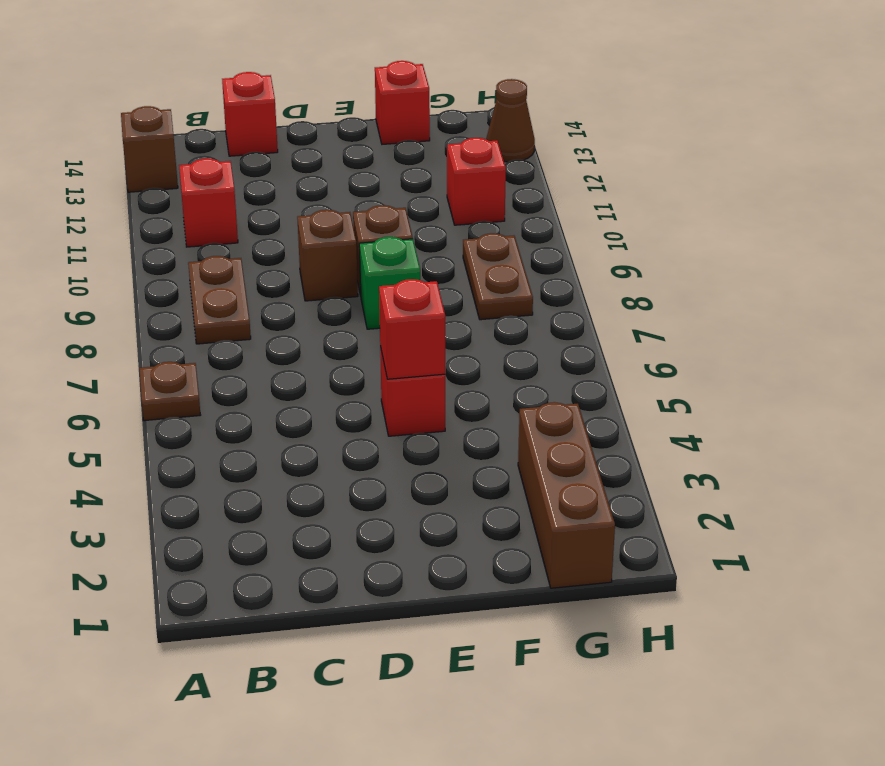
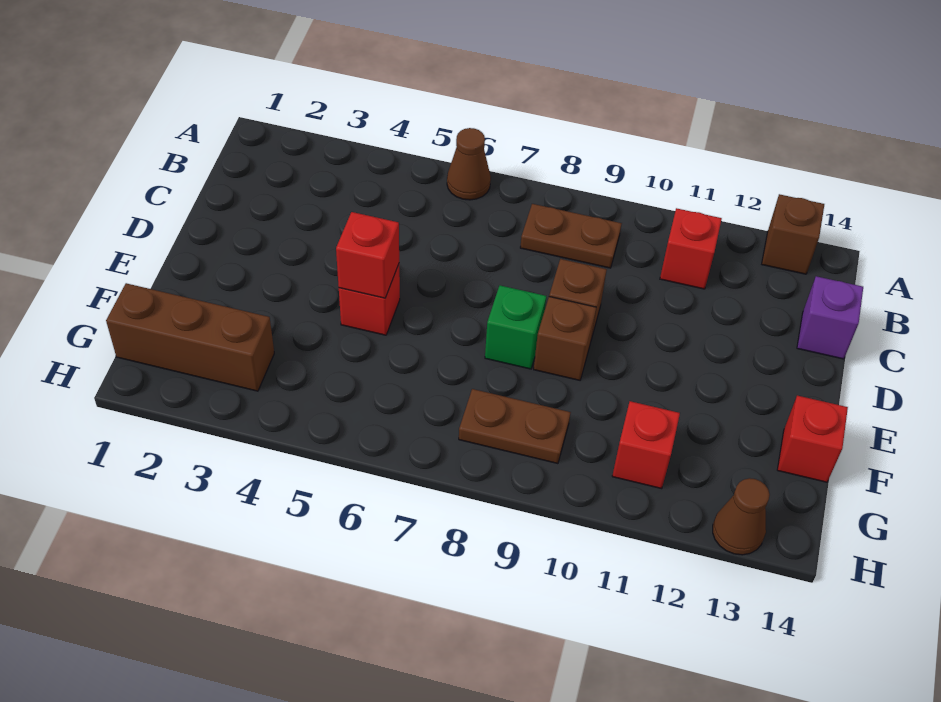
brown 1x1 plate [139,362,200,421] -> brown 1x1 cone [447,128,491,200]
red 1x1 brick [222,72,278,156] -> purple 1x1 brick [797,276,863,359]

